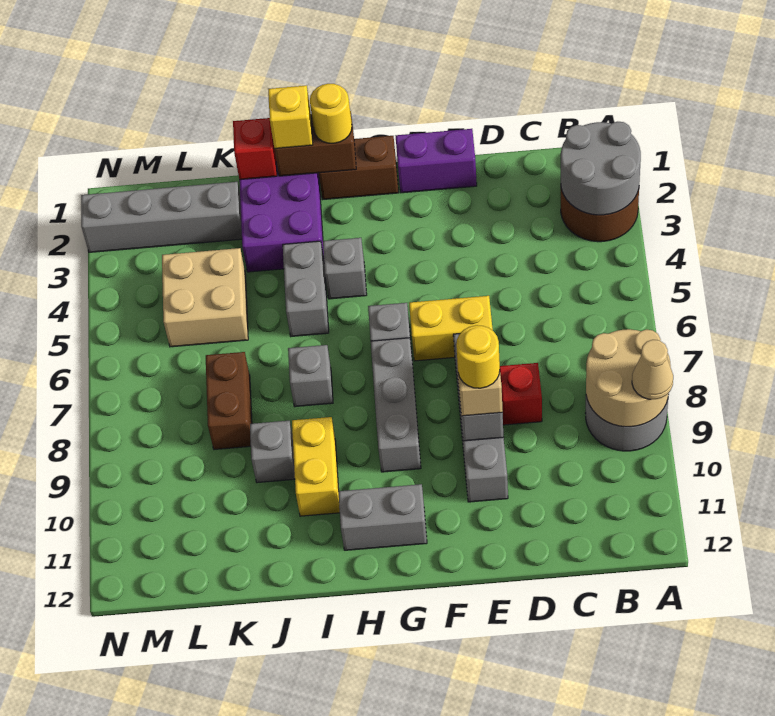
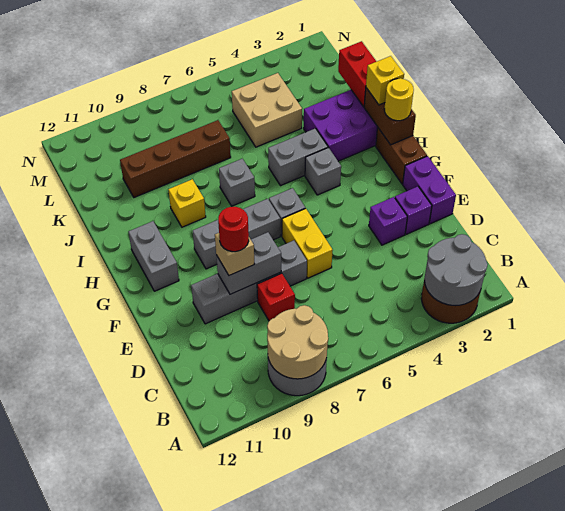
tan 1x1 cone [632,340,673,399] -> none
none -> purple 1x1 brick [395,186,432,234]
none -> purple 1x1 brick [369,197,407,245]
yellow 1x1 round brick [456,325,500,388] -> red 1x1 round brick [218,207,249,252]
yellow 1x2 brick [292,417,340,516] -> yellow 1x1 brick [168,179,206,227]
red 1x1 brick [233,118,277,180] -> red 1x2 brick [338,41,377,107]
grey 1x1 brick [250,421,295,483] -> none
grey 1x4 brick [81,182,242,252] -> none
brown 1x2 brick [206,352,252,449] -> brown 1x4 brick [120,120,231,197]

